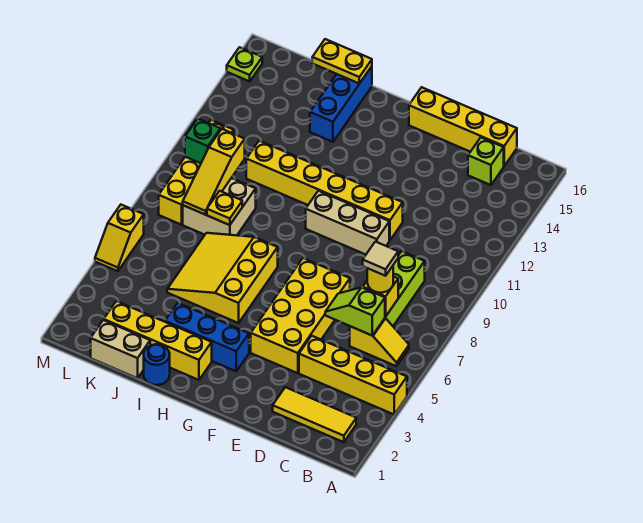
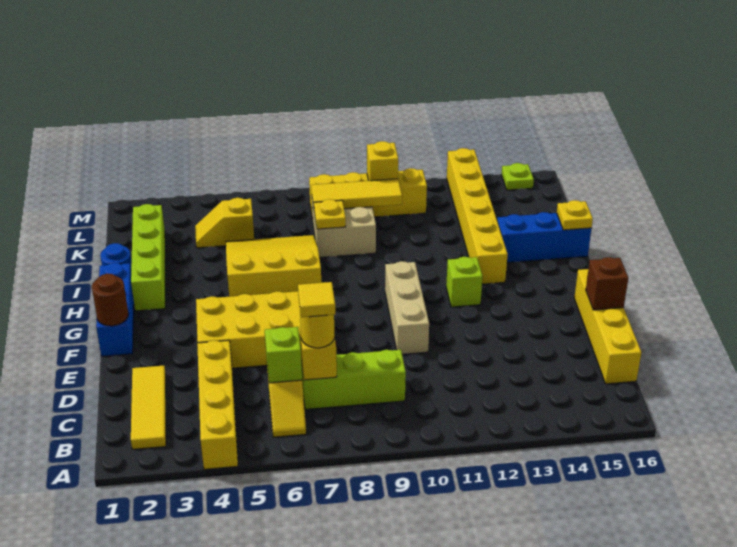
tan 1x1 tile [363,242,398,276] -> yellow 1x1 tile [298,282,335,317]
lime 1x1 brick [468,138,504,185] -> lime 1x1 brick moved to [446,257,483,307]
yellow 1x6 brick [246,141,403,240] -> yellow 1x6 brick moved to [447,148,508,284]
none -> brown 1x1 brick [586,257,628,310]
none -> brown 1x1 round brick [92,274,129,326]
blue 1x3 brick [165,303,249,371] -> blue 1x3 brick moved to [96,263,134,356]
yellow 1x4 brick [104,301,212,380] -> lime 1x4 brick [131,204,165,311]
yellow 1x2 plate [312,39,372,84] -> yellow 1x1 plate [557,200,593,230]
tan 1x2 brick [91,320,150,378] -> none
yellow 1x3 slope [183,129,245,215] -> yellow 1x3 tile [311,179,402,209]
green 1x1 brick [185,119,221,163] -> yellow 1x1 brick [367,141,398,181]
yellow 1x2 slope [95,205,144,271] -> yellow 1x2 slope moved to [195,198,254,248]

